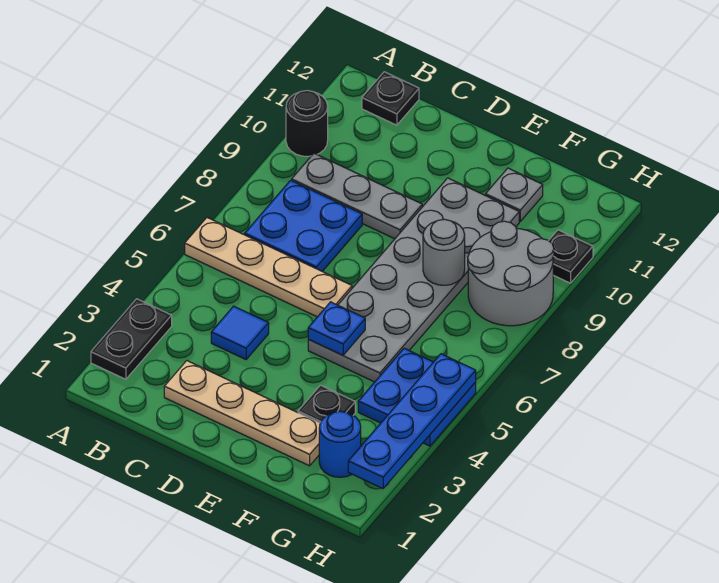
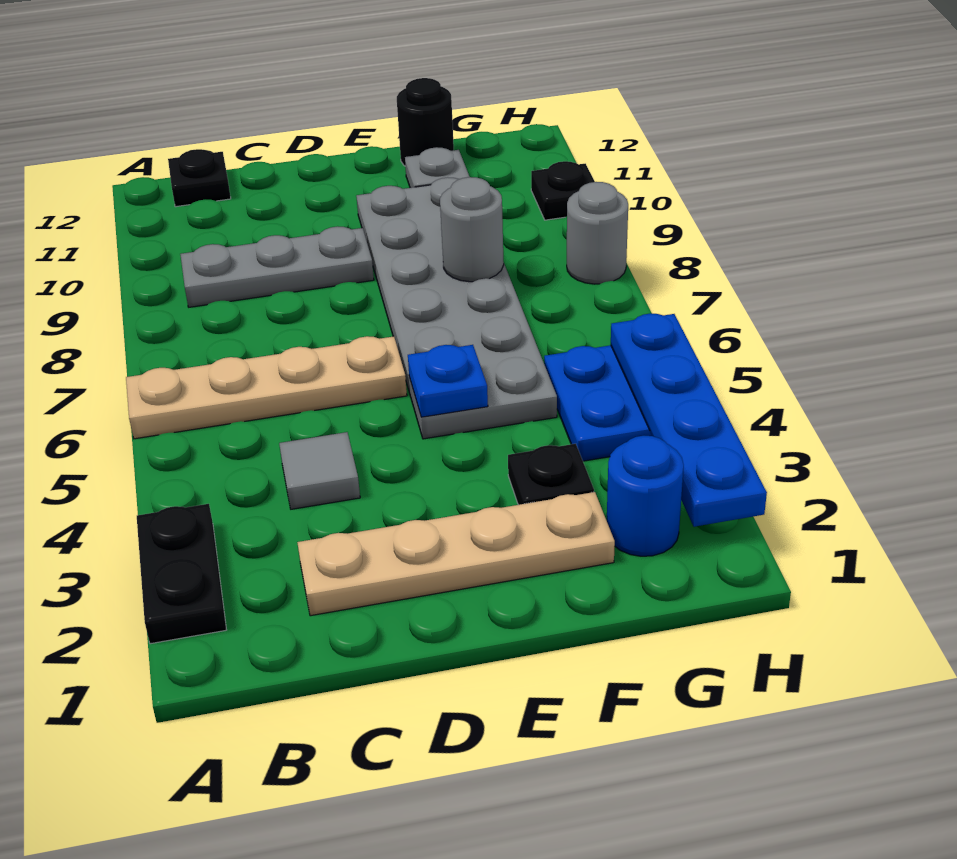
black 1x1 round brick [286,90,328,156] -> black 1x1 round brick moved to [397,78,454,166]
blue 2x2 plate [245,180,362,271] -> none
blue 1x1 tile [211,306,269,359] -> grey 1x1 tile [279,432,360,509]
grey 2x2 round brick [468,221,554,326] -> grey 1x1 round brick [567,182,628,284]

